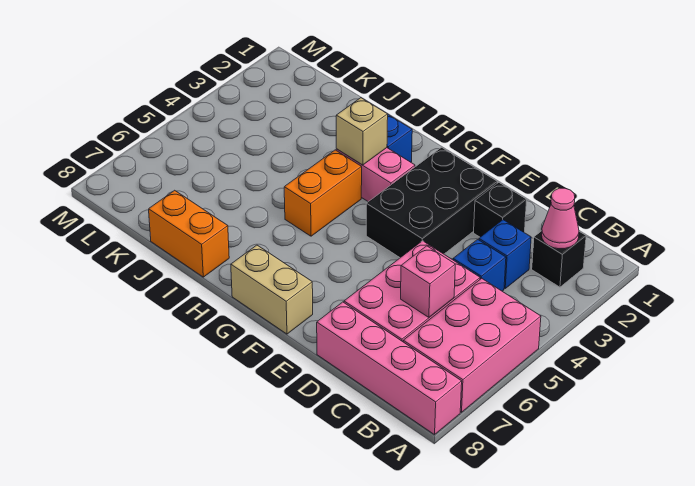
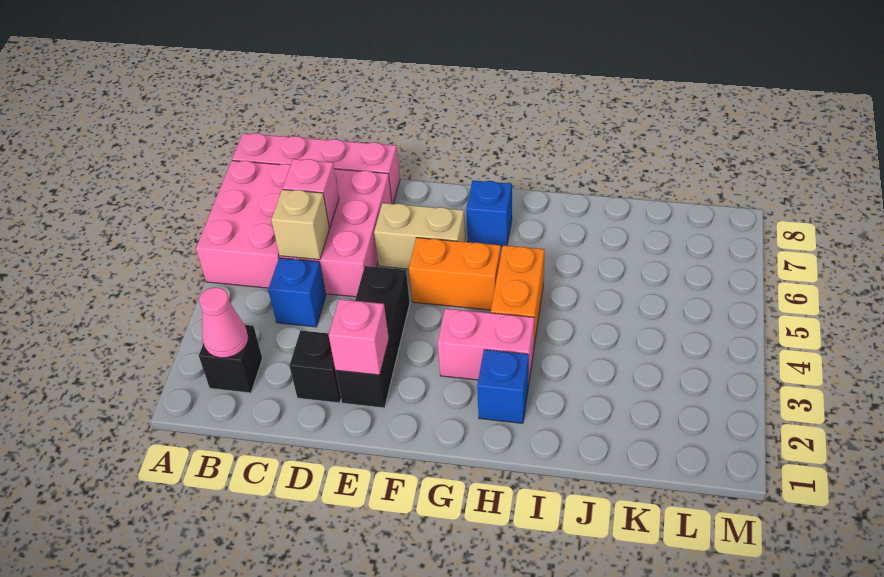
blue 1x1 brick [479,220,531,288] -> blue 1x1 brick moved to [466,181,512,246]
black 2x3 brick [366,147,497,258] -> black 1x3 brick [336,266,410,408]
none -> pink 1x1 brick [329,299,389,375]
tan 1x2 brick [231,245,313,334] -> tan 1x2 brick moved to [374,203,465,269]
tan 1x1 brick [336,98,388,165] -> tan 1x1 brick moved to [271,189,329,260]
orange 1x2 brick [149,190,229,277] -> orange 1x2 brick moved to [409,238,501,310]

